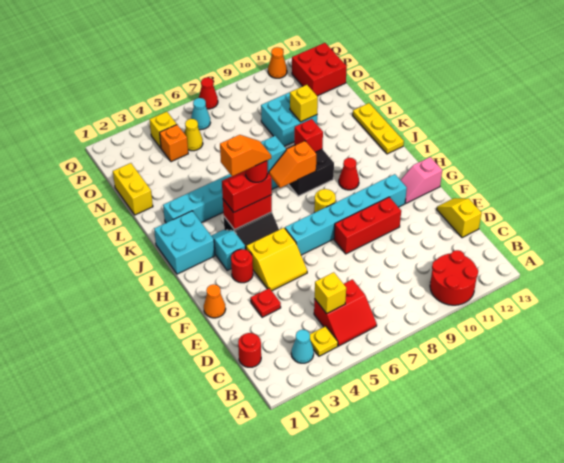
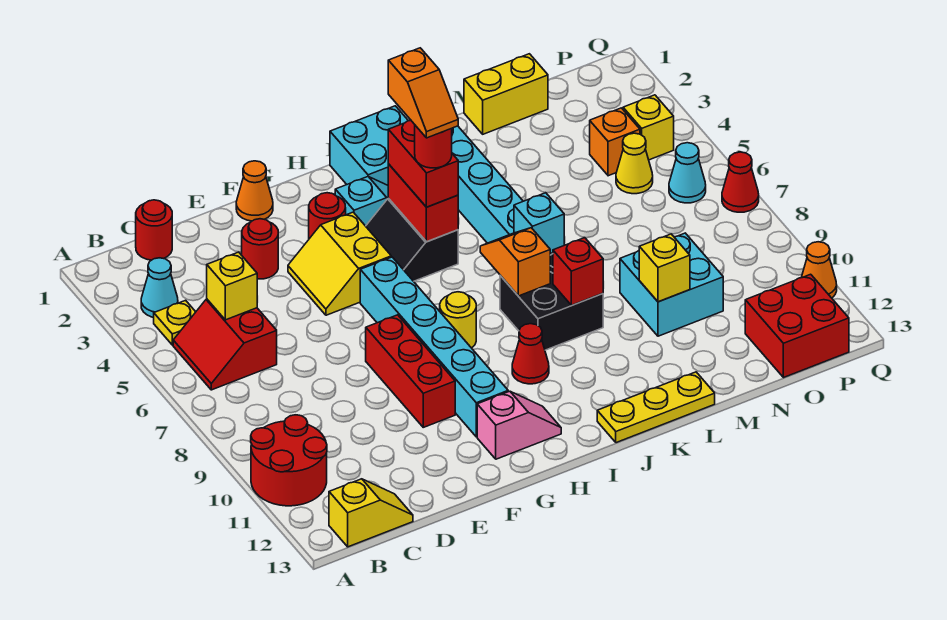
yellow 1x2 slope [437,198,482,238] -> yellow 1x2 slope moved to [329,479,413,547]
red 1x1 plate [251,288,281,317] -> red 1x1 round brick [242,219,278,279]
pink 1x2 slope [401,157,442,203] -> pink 1x2 slope turned to [477,391,561,459]

